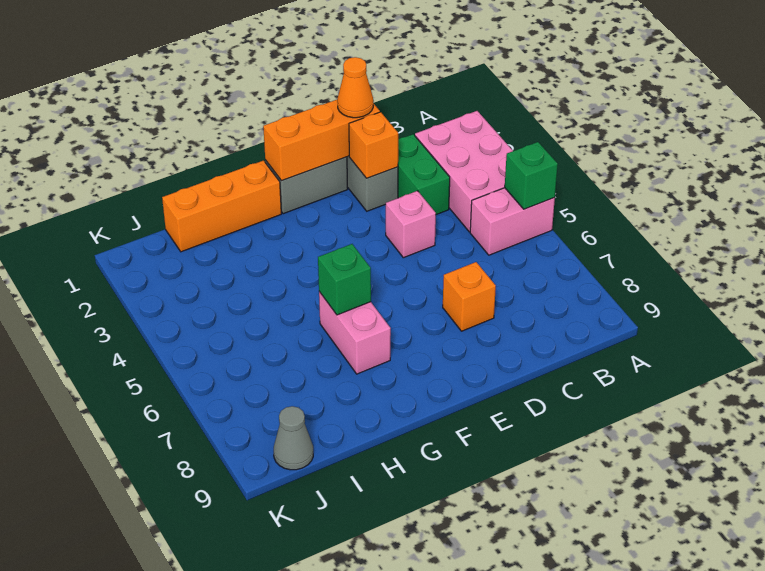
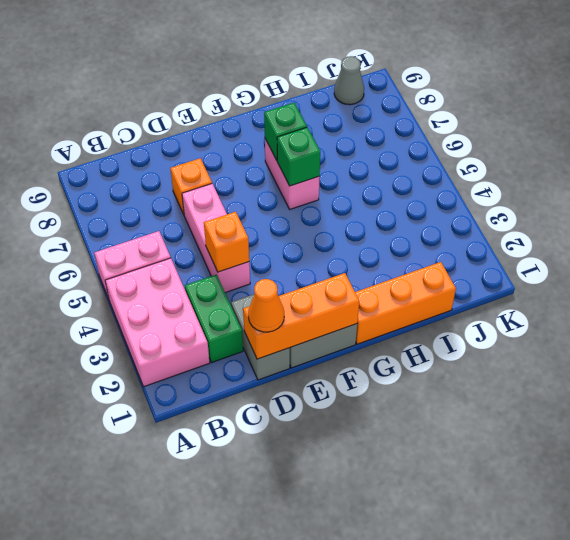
green 1x1 brick [505,142,558,209] -> green 1x1 brick moved to [264,103,307,160]
orange 1x1 brick [349,112,398,178] -> orange 1x1 brick moved to [204,212,249,272]
pink 1x1 brick [386,191,436,258] -> pink 1x3 brick [182,184,250,293]

